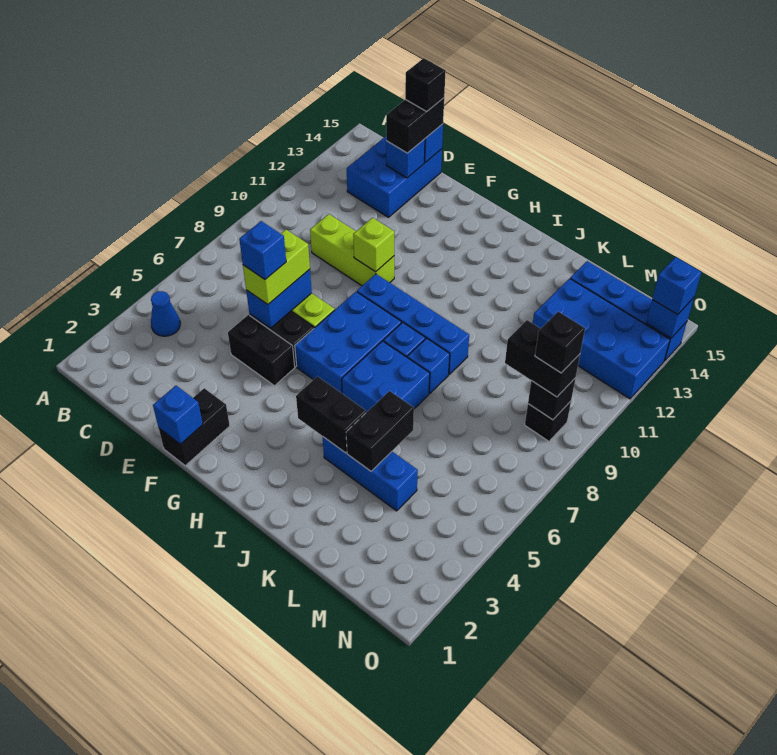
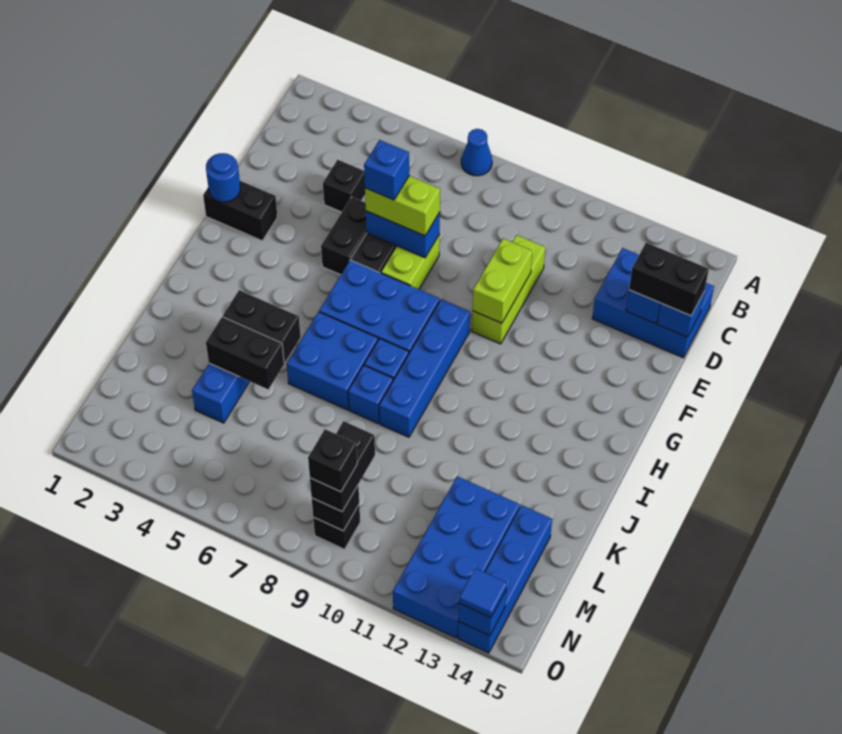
blue 1x1 cone [151,291,180,336] -> blue 1x1 cone moved to [461,129,492,176]
black 1x1 brick [405,58,446,111] -> black 1x1 brick moved to [323,160,365,212]
blue 1x1 brick [153,386,203,444] -> blue 1x1 round brick [206,153,240,202]
lime 1x1 brick [353,218,394,272] -> lime 1x2 brick [473,239,532,323]
black 1x2 brick [296,376,366,453] -> black 1x2 brick turned to [223,290,301,362]
blue 1x1 brick [652,257,701,315] -> blue 1x1 tile [459,568,507,618]

